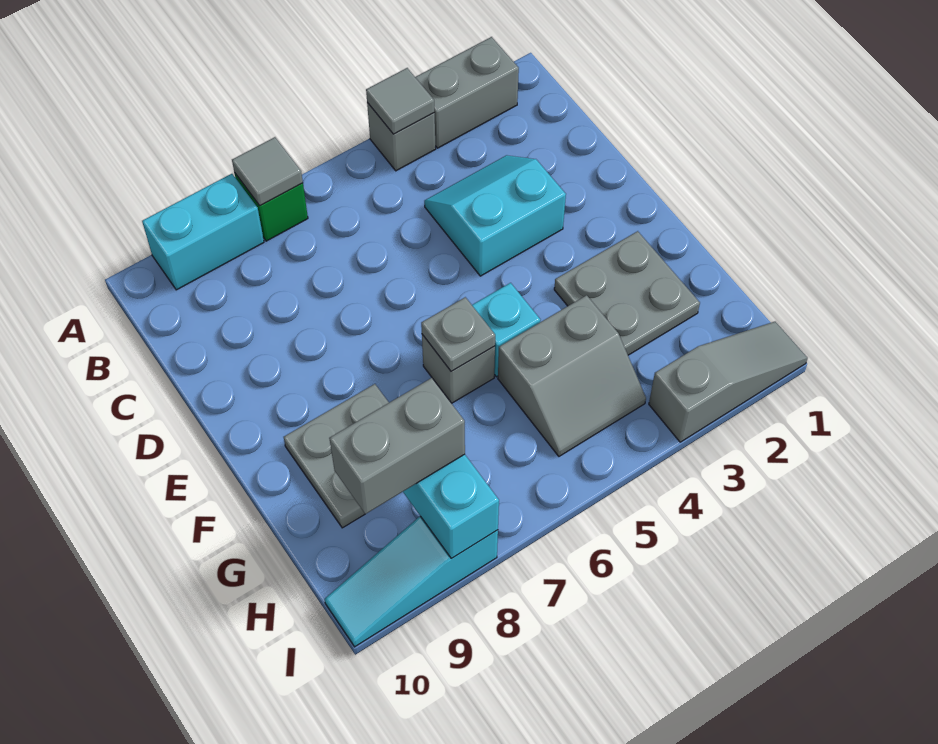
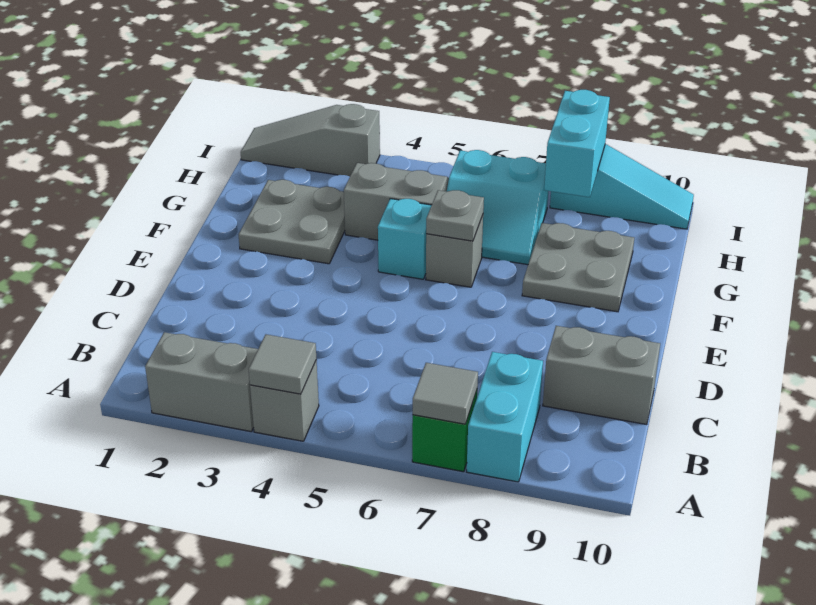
cyan 1x2 brick [142,174,264,290] -> cyan 1x2 brick turned to [467,352,543,482]
cyan 2x2 slope [424,155,566,276] -> cyan 2x2 slope moved to [447,150,548,265]
grey 1x2 brick [329,378,465,514] -> grey 1x2 brick moved to [543,326,660,425]

